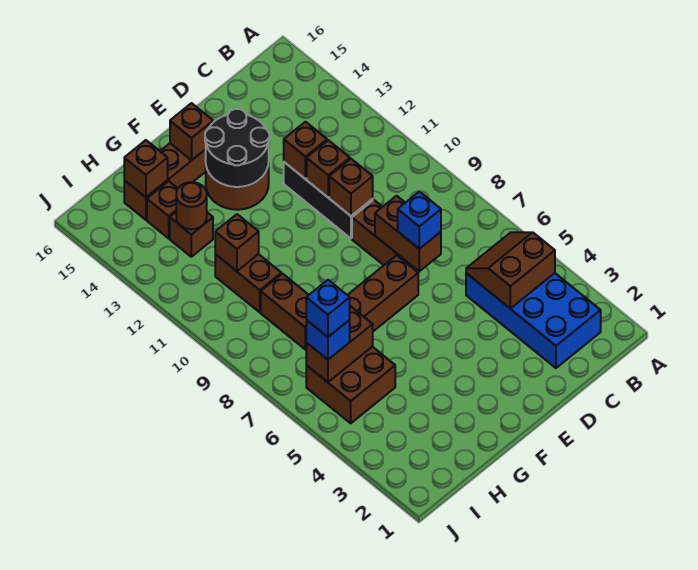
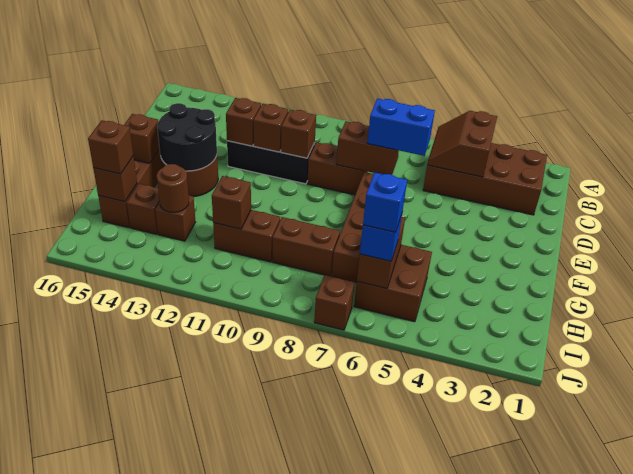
blue 2x4 brick [466,273,601,368] -> brown 2x4 brick [423,143,547,215]
blue 1x1 brick [398,192,441,249] -> blue 1x2 brick [367,99,435,156]
none -> brown 1x1 brick [88,120,133,174]
none -> brown 1x1 brick [314,275,355,330]

